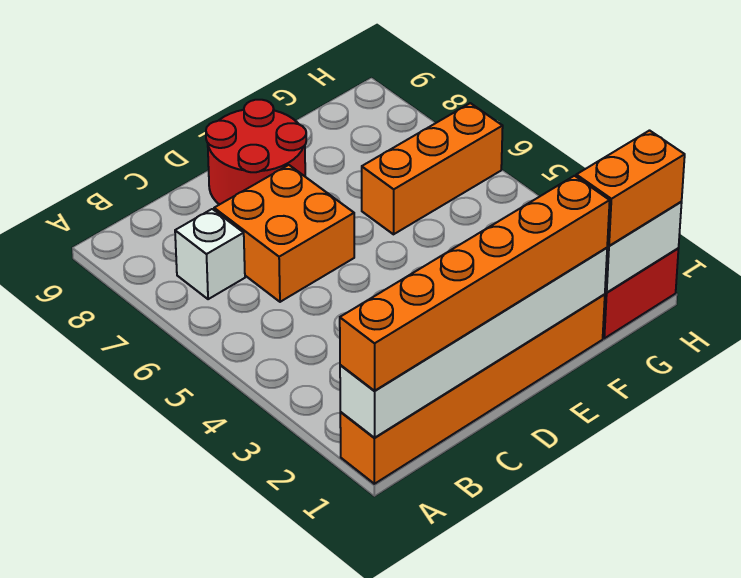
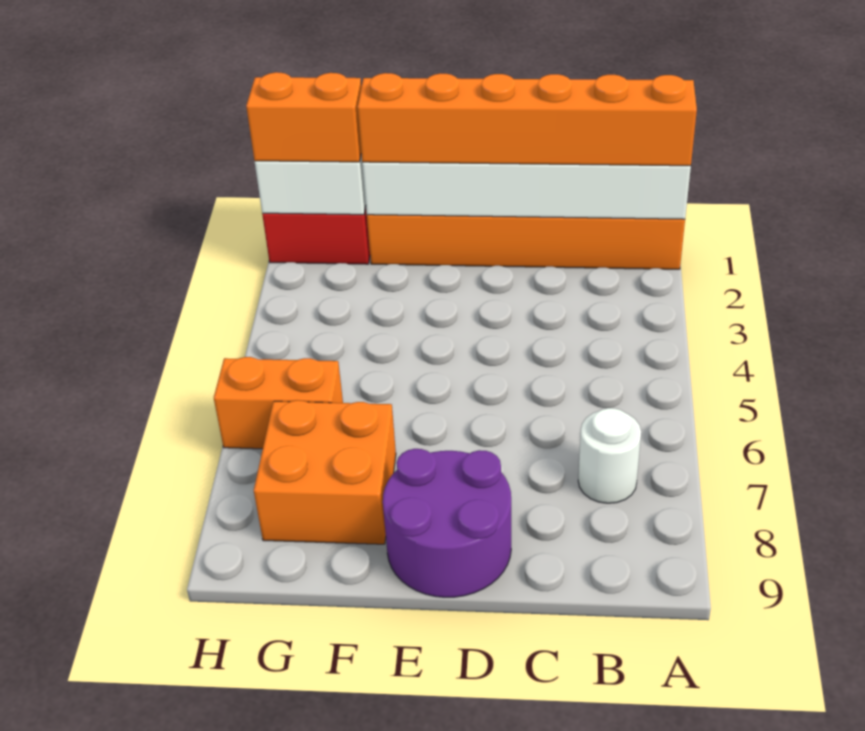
white 1x1 brick [175,209,245,299] -> white 1x1 round brick [578,408,641,503]
orange 2x2 brick [214,165,354,302] -> orange 2x2 brick moved to [254,400,396,544]
red 2x2 round brick [206,100,306,205] -> purple 2x2 round brick [383,449,511,597]
orange 1x3 brick [362,103,503,234] -> orange 1x2 brick [214,357,343,449]

